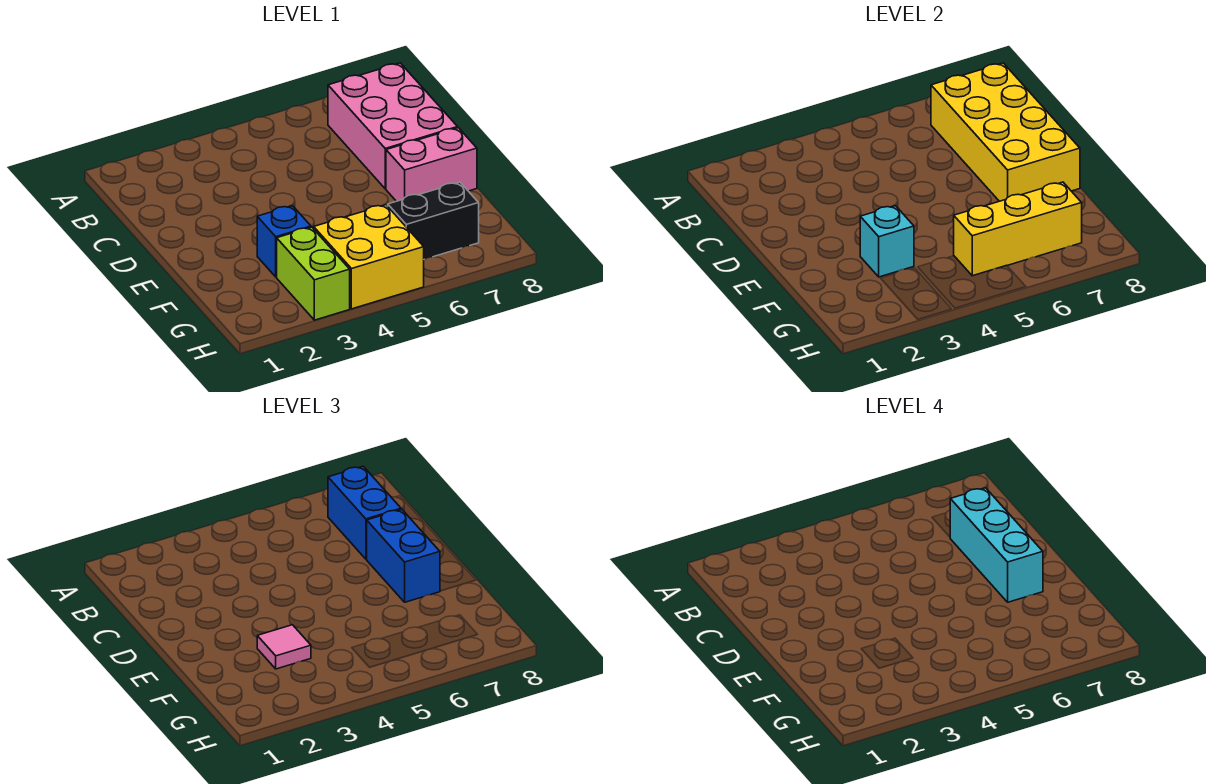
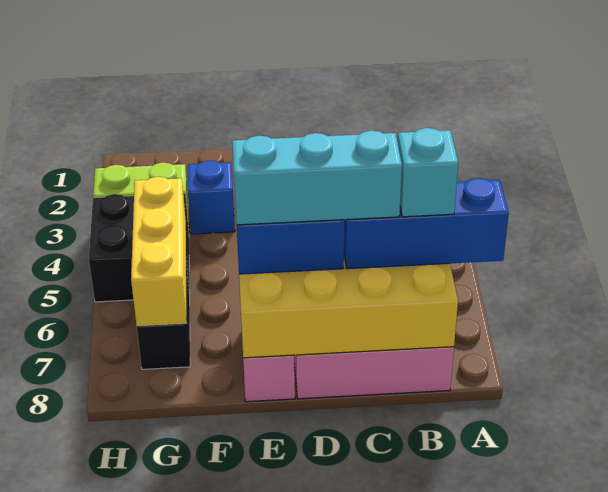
blue 1x2 brick [328,466,401,559] -> blue 1x3 brick [344,178,509,269]
cyan 1x1 brick [860,206,914,277] -> cyan 1x1 brick moved to [398,128,458,217]
pink 1x1 tile [257,625,311,669] -> none
yellow 2x2 brick [314,205,424,309] -> black 2x2 brick [89,193,190,302]

